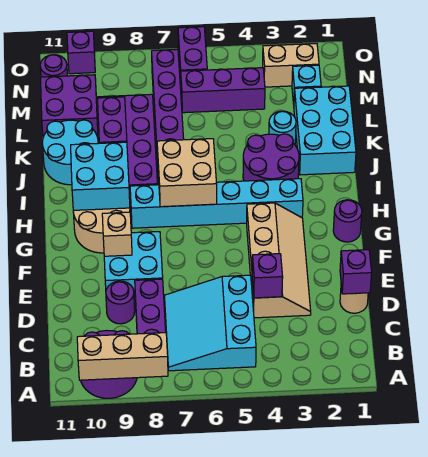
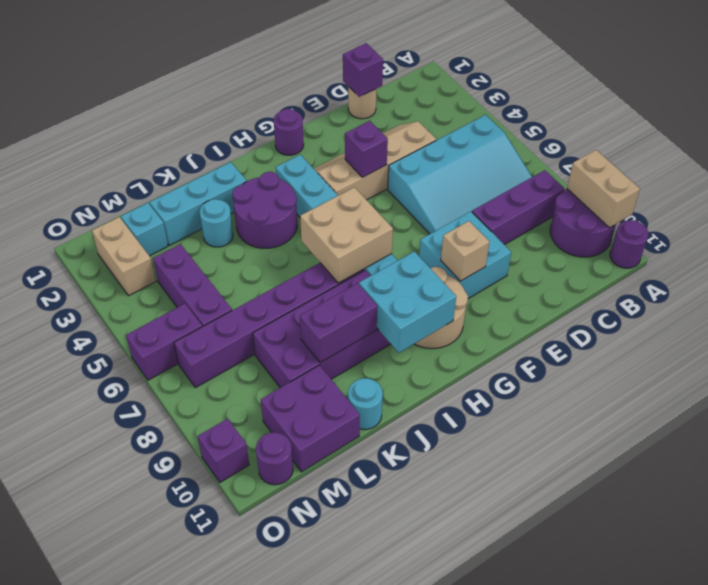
tan 1x3 brick [77,333,168,380] -> tan 1x2 brick [567,150,640,228]
cyan 3x3 slope [164,275,256,371] -> cyan 3x4 slope [388,115,532,234]
purple 1x1 brick [252,254,283,298] -> purple 1x1 brick moved to [345,121,388,177]
purple 1x1 round brick [106,281,135,324] -> purple 1x1 round brick moved to [610,220,648,268]
cyan 2x3 brick [294,86,356,175] -> cyan 1x3 brick [150,162,247,245]
cyan 2x2 round brick [42,120,98,185] -> cyan 1x1 round brick [348,378,383,430]

